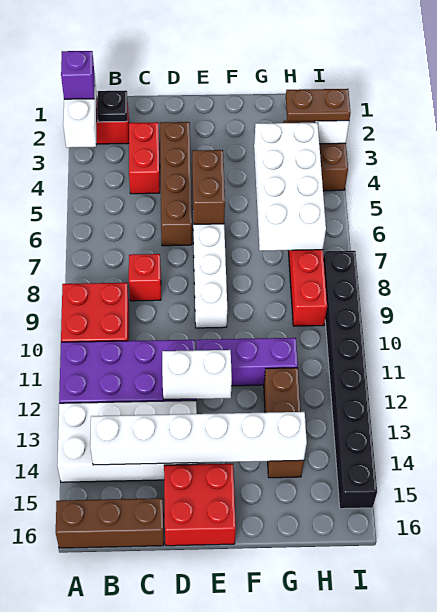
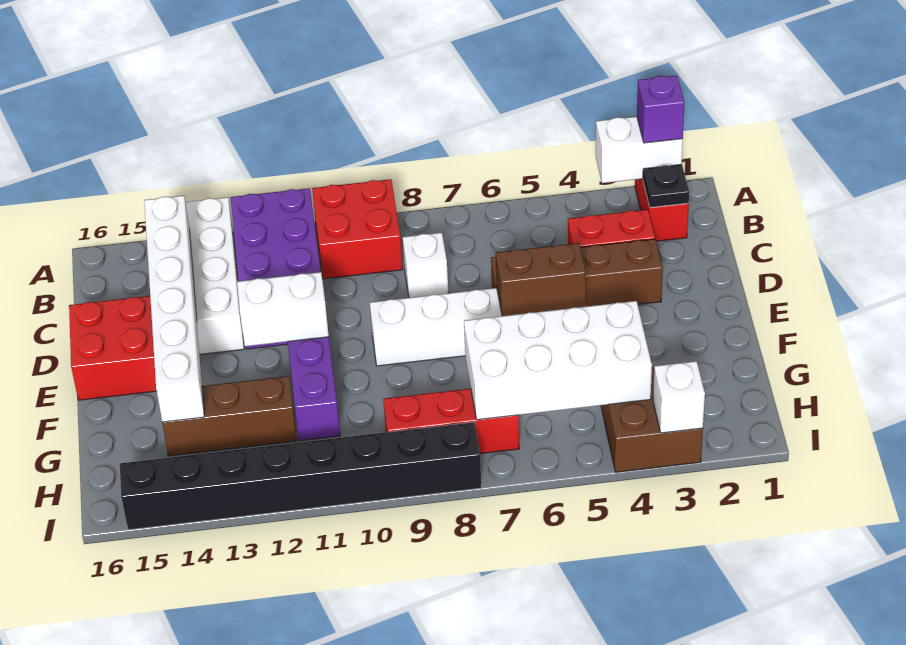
brown 1x3 brick [56,498,164,548] -> none
red 1x1 brick [129,254,161,301] -> white 1x1 brick [403,233,448,298]
white 1x2 brick [162,350,232,400] -> white 1x2 brick turned to [237,272,329,346]
brown 1x2 plate [286,89,351,122] -> none

